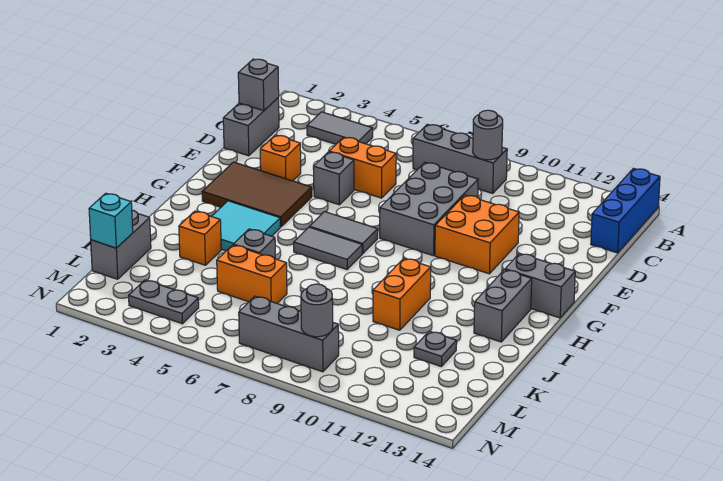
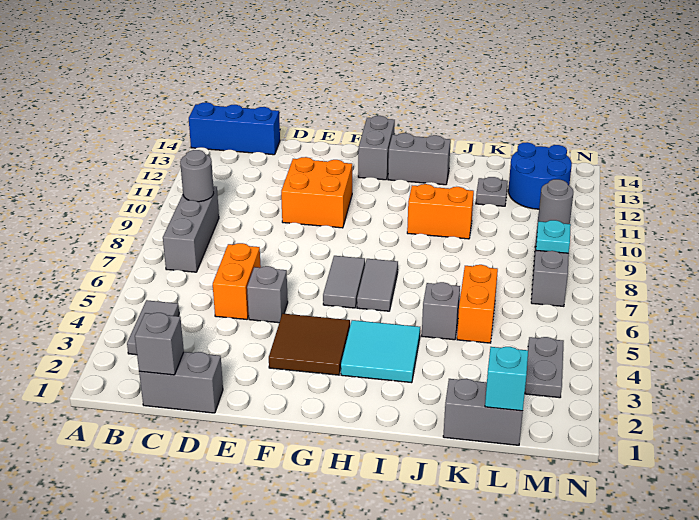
grey 2x3 brick [380,163,478,256] -> none
orange 1x1 brick [260,135,301,181] -> none
brown 2x3 tile [202,162,312,227] -> brown 2x2 tile [269,314,350,375]
orange 1x1 brick [179,211,221,265] -> none
none -> blue 2x2 round brick [508,142,572,209]
none -> cyan 1x1 plate [536,220,571,253]

